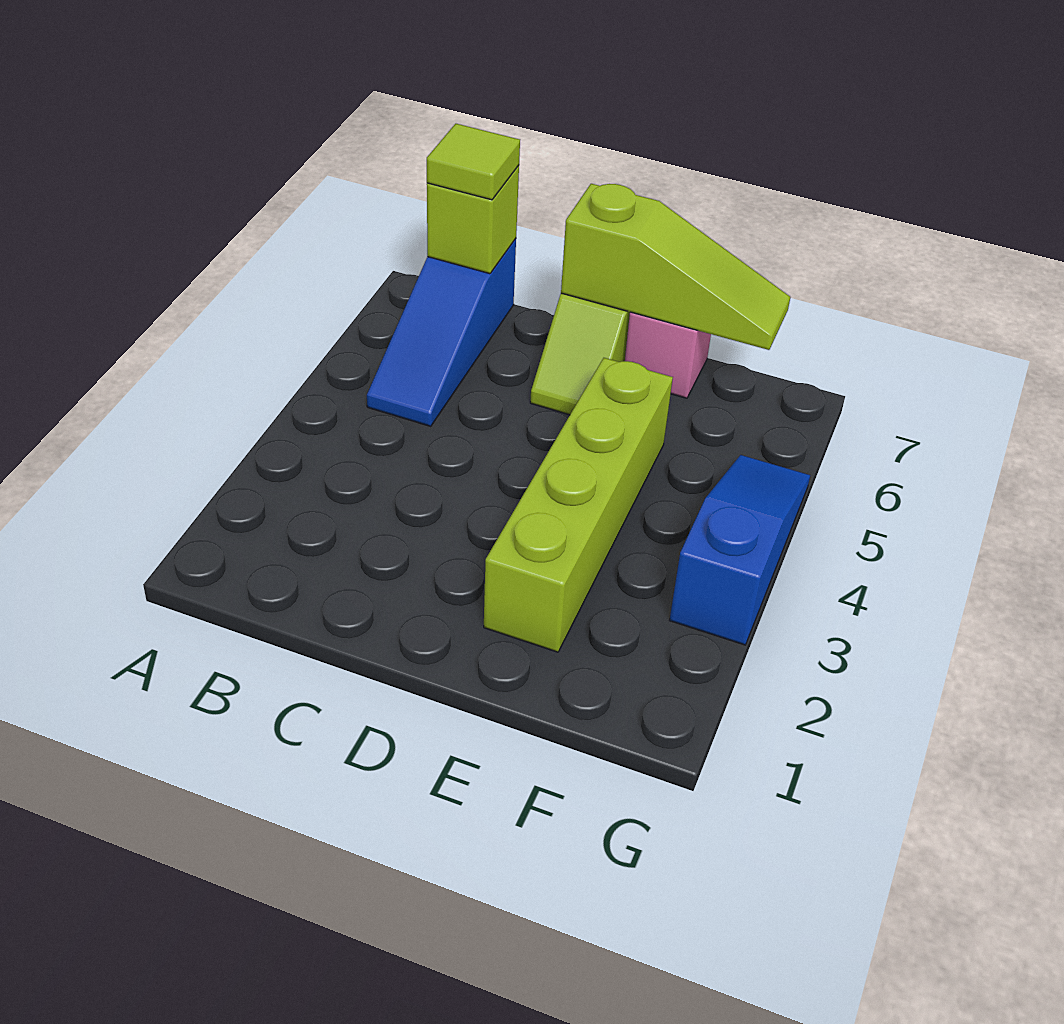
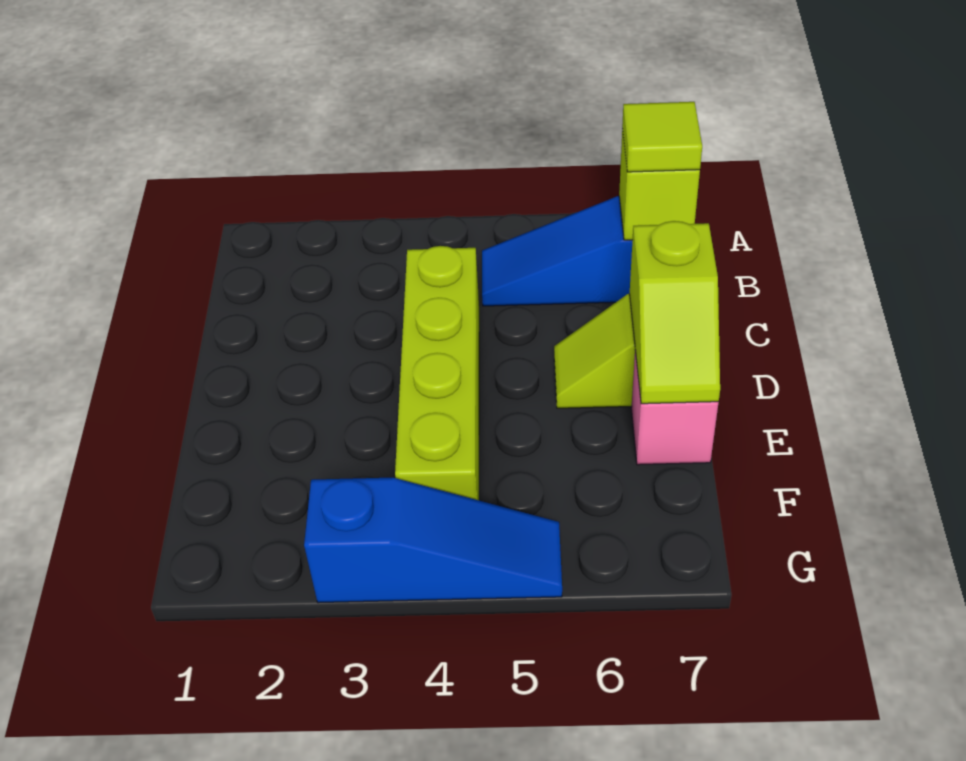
lime 1x3 slope [561,184,790,350] -> lime 1x2 slope [630,221,720,404]
lime 1x4 brick [484,358,673,652] -> lime 1x4 brick turned to [395,246,479,500]

